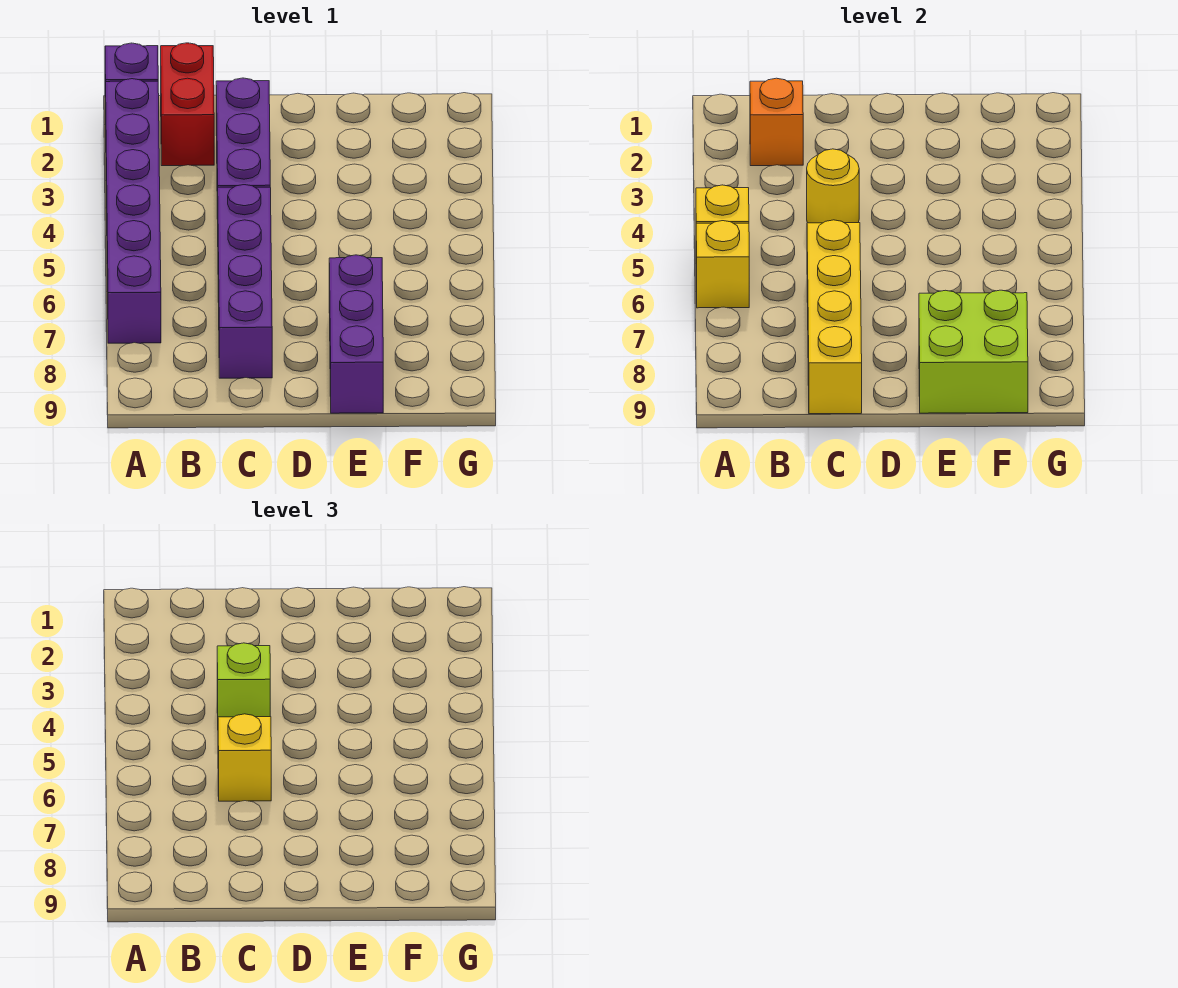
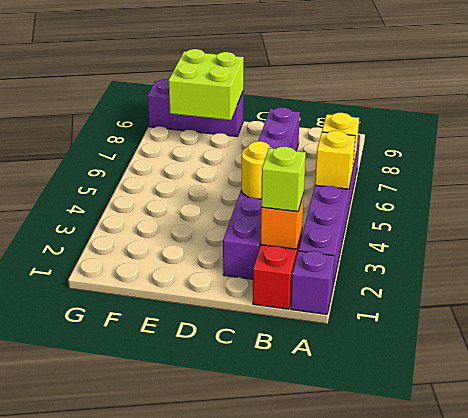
lime 1x1 brick [217,643,270,717] -> lime 1x1 brick moved to [261,147,306,212]
yellow 1x4 brick [807,220,862,414] -> none
yellow 1x1 brick [218,714,271,801] -> none
purple 1x3 brick [329,255,383,413] -> purple 1x3 brick turned to [148,79,243,136]

